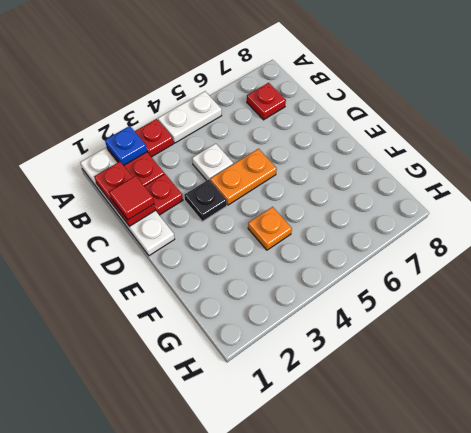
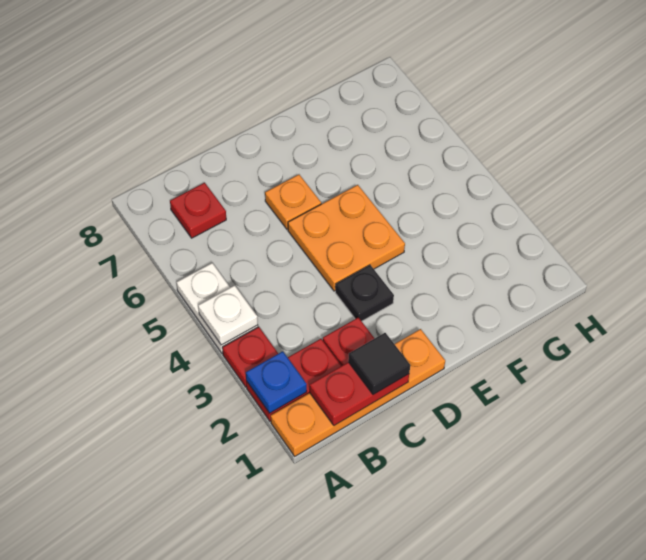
white 1x4 plate [80,148,175,256] -> orange 1x4 plate [271,329,445,456]
red 1x1 tile [109,176,154,220] -> black 1x1 tile [348,333,410,395]
white 1x1 plate [192,144,233,180] -> white 1x1 plate moved to [198,285,258,345]
orange 1x2 plate [210,149,277,205] -> orange 2x2 plate [288,185,405,291]
orange 1x1 plate [248,207,292,250] -> orange 1x1 plate moved to [265,175,321,229]

